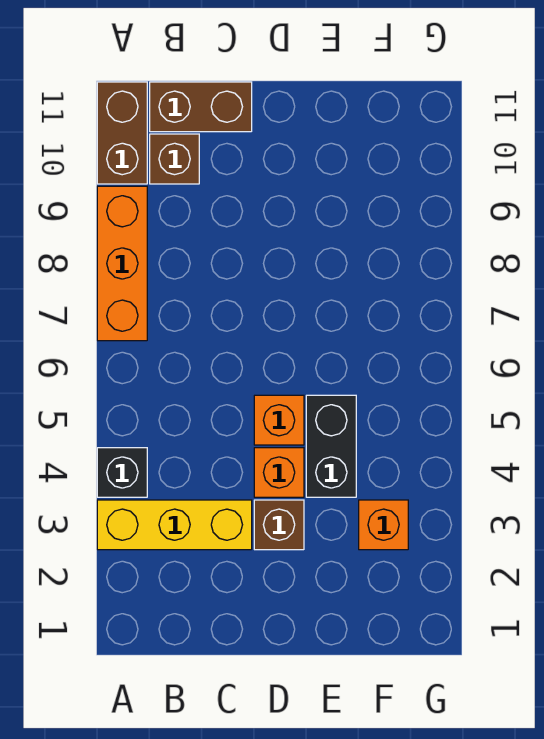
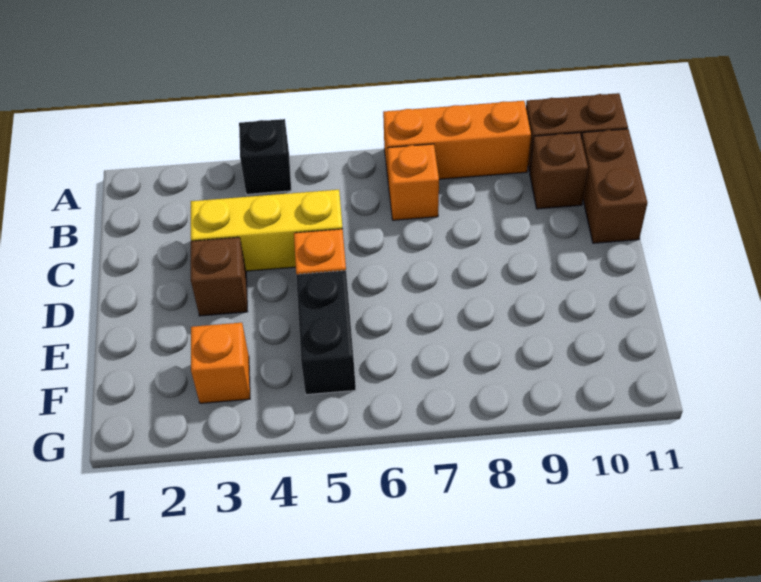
yellow 1x3 brick [97,500,252,550] -> yellow 1x3 brick turned to [191,190,343,271]
orange 1x1 brick [254,448,304,497] -> orange 1x1 brick moved to [387,144,439,220]
black 1x2 brick [306,395,356,497] -> black 1x2 brick turned to [296,270,356,395]

